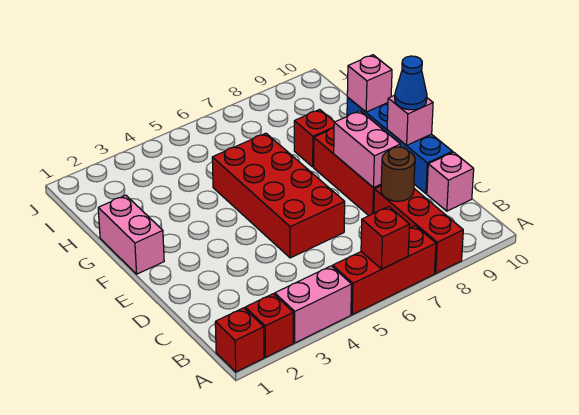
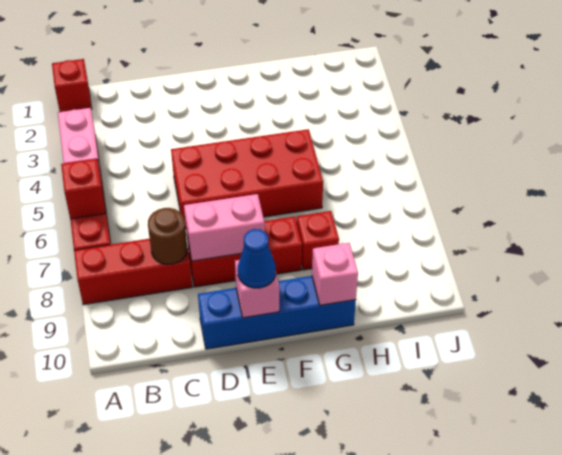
red 1x1 brick [245,294,293,357] -> none
pink 1x1 brick [427,152,474,211] -> none
pink 1x2 brick [98,195,164,274] -> none

